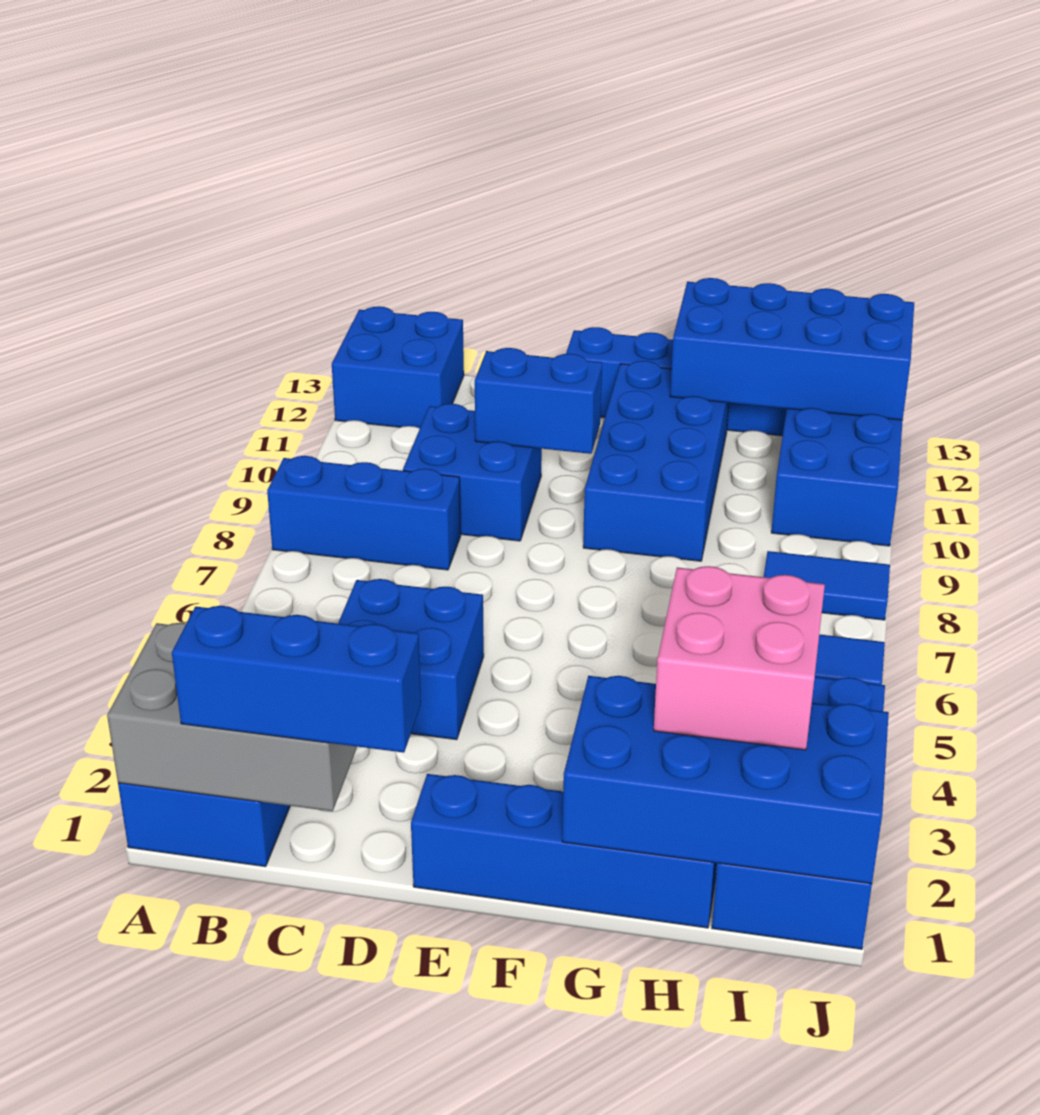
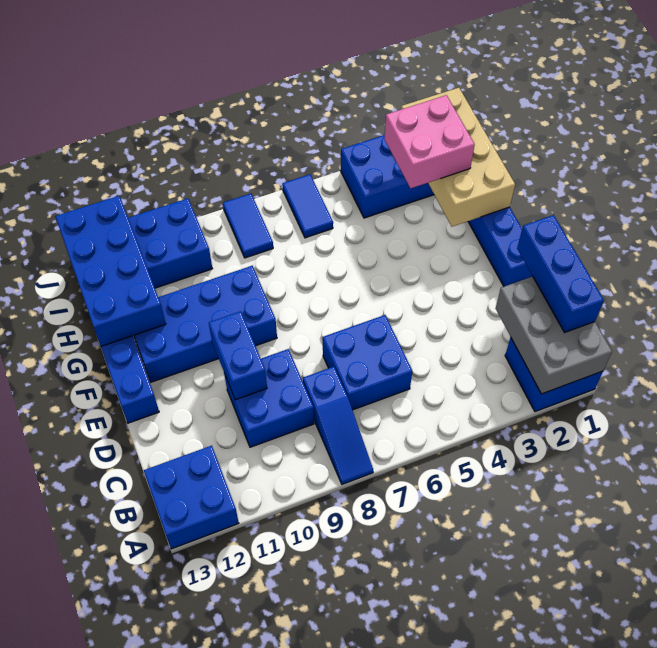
blue 1x3 brick [267,456,461,570] -> blue 1x3 slope [303,367,373,484]
blue 2x2 brick [338,579,484,740] -> blue 2x2 brick moved to [323,315,412,410]
blue 2x4 brick [562,676,889,884] -> tan 2x4 brick [401,88,515,227]

